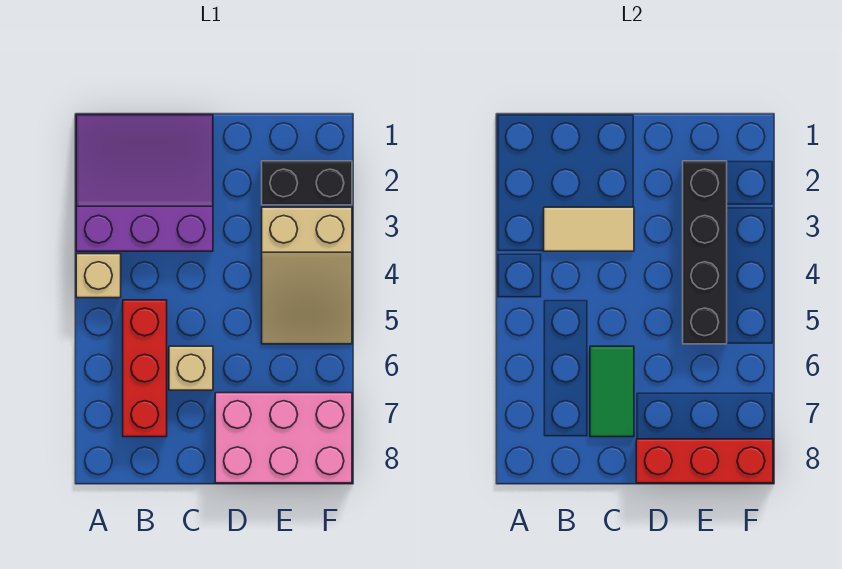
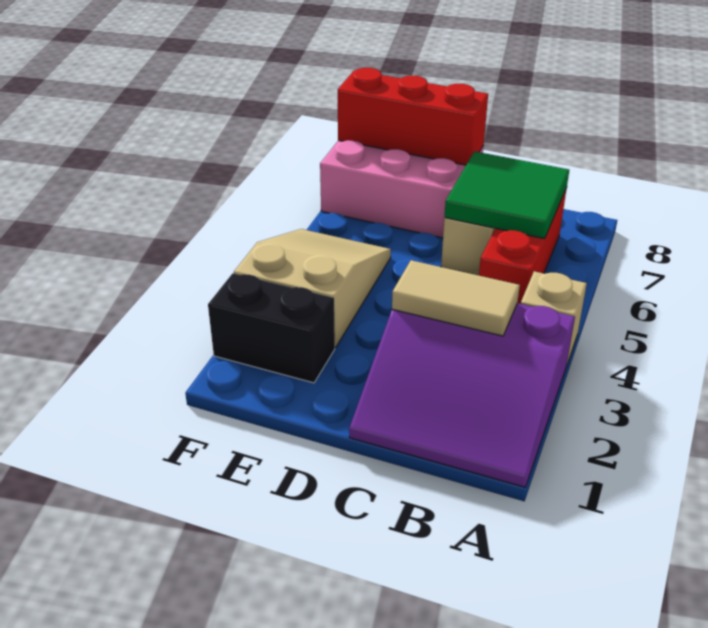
green 1x2 tile [590,346,634,437] -> green 2x2 tile [444,151,569,239]
black 1x4 brick [683,161,727,344] -> none

